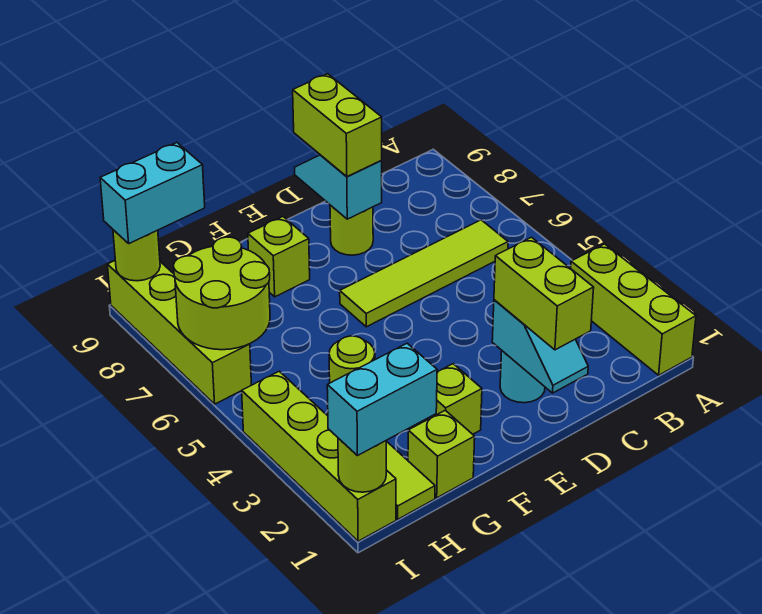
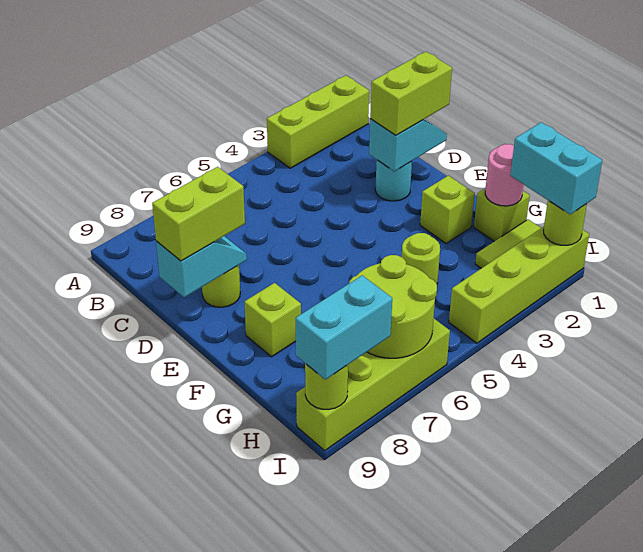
lime 1x4 tile [340,220,508,327] -> none
cyan 1x2 slope [295,155,382,219] -> cyan 1x2 slope turned to [156,236,247,297]
none -> pink 1x1 round brick [485,144,524,206]
cyan 1x2 brick [100,143,205,243] -> cyan 1x2 brick turned to [296,275,392,380]

